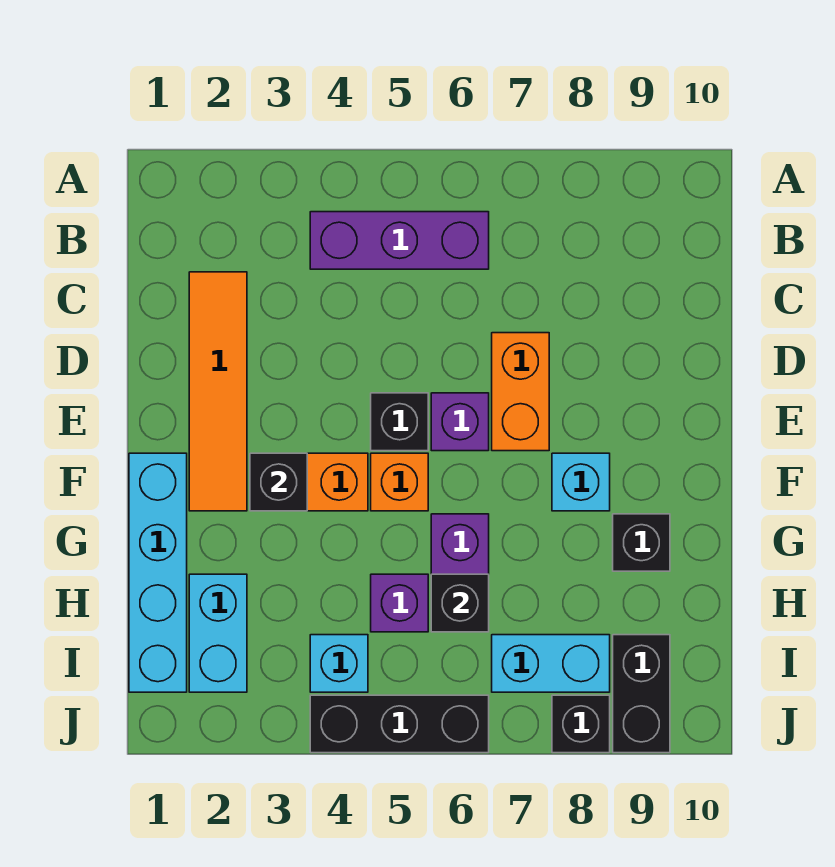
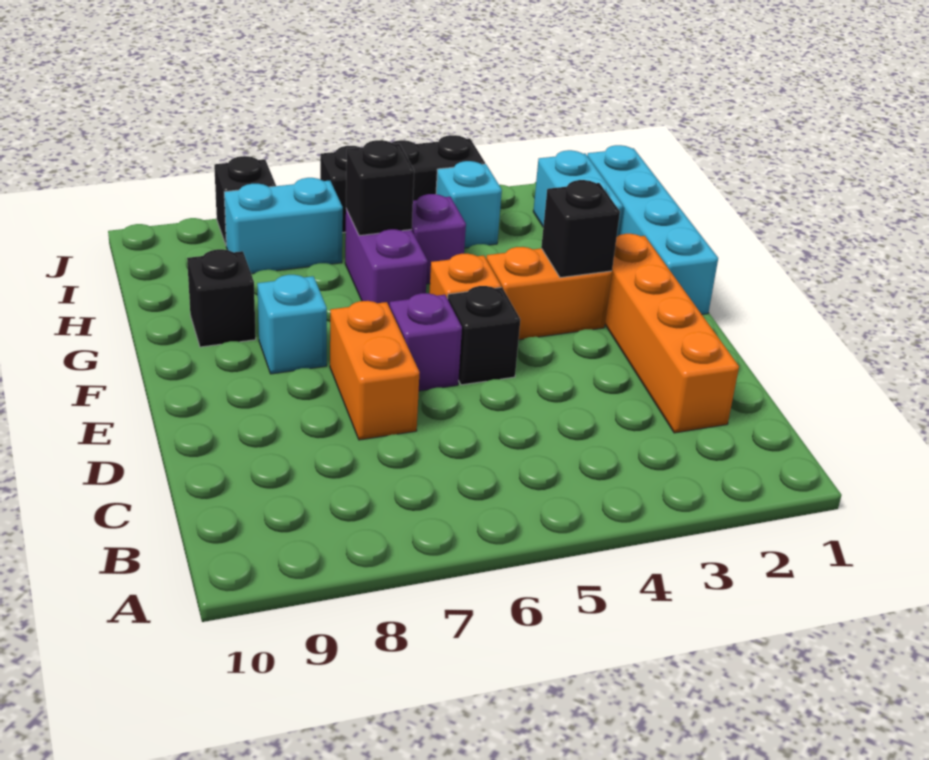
purple 1x3 brick [310,212,489,269] -> none
orange 1x4 tile [189,272,247,511] -> orange 1x4 brick [605,234,739,433]
black 1x2 brick [613,635,670,753] -> none

